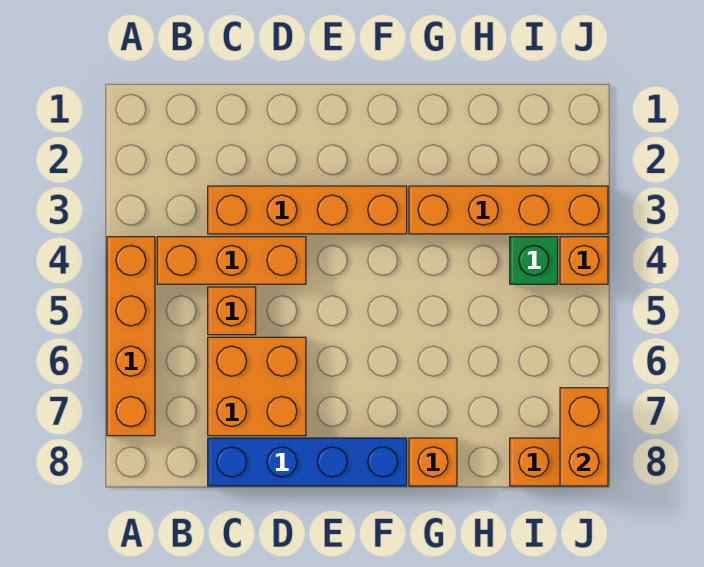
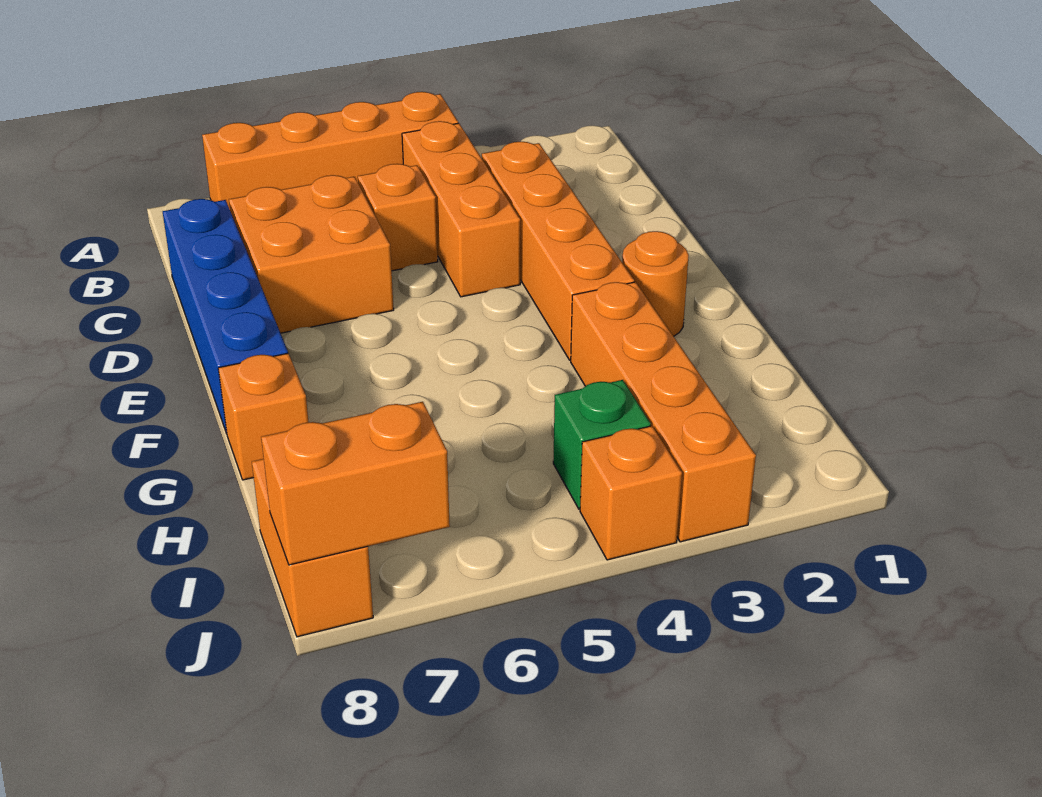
none -> orange 1x1 round brick [622,231,689,336]

